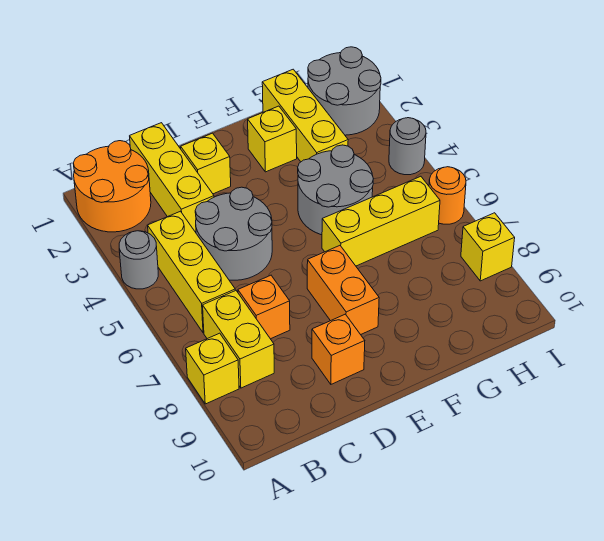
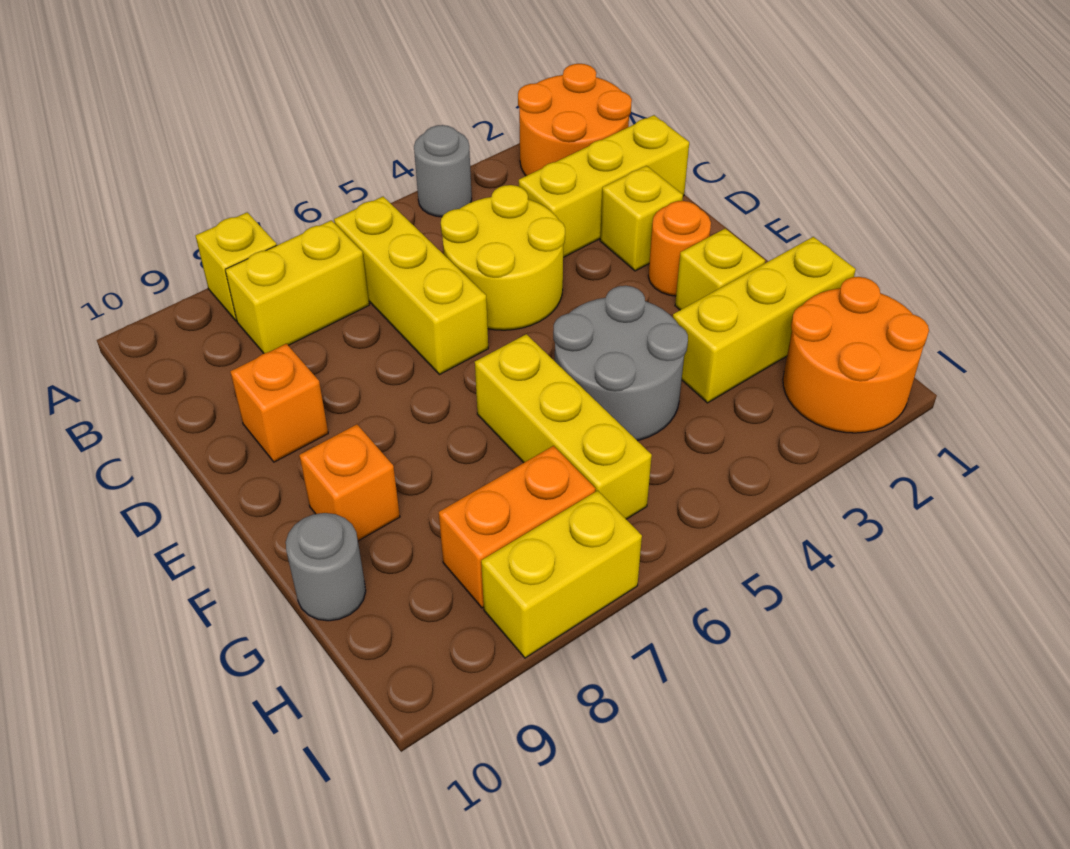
yellow 1x3 brick [148,211,235,333] -> yellow 1x3 brick turned to [334,197,488,375]
grey 2x2 round brick [195,187,272,280] -> yellow 2x2 round brick [441,185,565,330]
orange 1x1 brick [238,275,290,339] -> orange 1x1 brick moved to [299,424,400,541]
orange 1x2 brick [307,246,379,335] -> orange 1x2 brick moved to [439,446,596,608]
grey 2x2 round brick [308,47,381,135] -> orange 2x2 round brick [783,277,929,433]
grey 1x1 round brick [389,118,426,175] -> grey 1x1 round brick moved to [286,513,366,621]
orange 1x1 round brick [429,167,466,224] -> orange 1x1 round brick moved to [648,201,711,296]
yellow 1x1 brick [461,213,515,281] -> yellow 1x2 brick [481,491,642,658]

